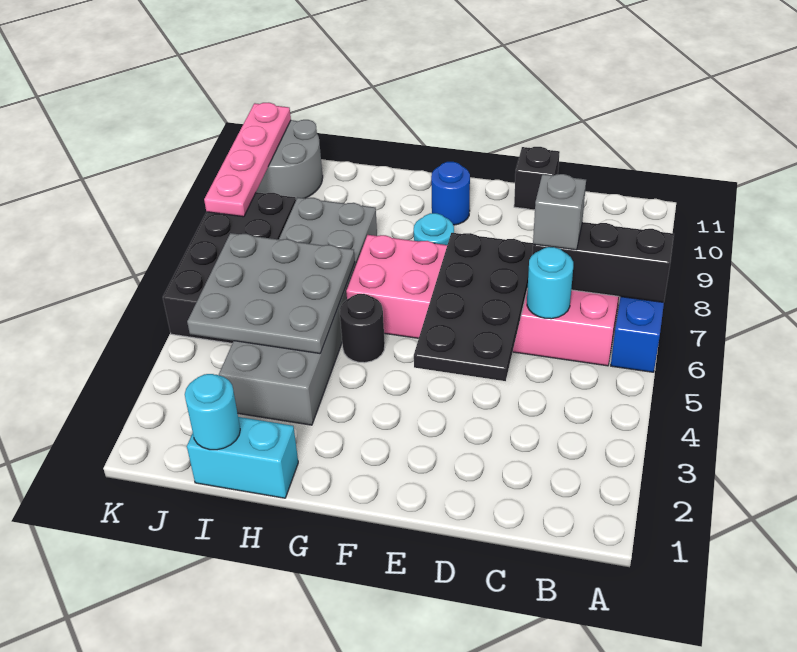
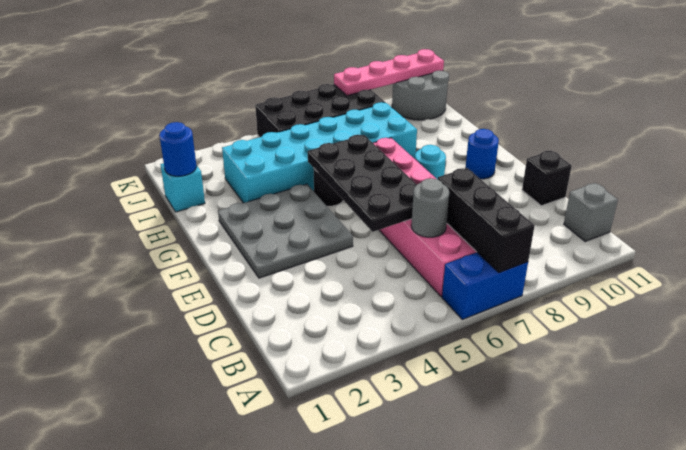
cyan 1x1 round brick [527,247,573,319] -> grey 1x1 round brick [411,178,449,237]
grey 1x1 brick [533,174,586,250] -> grey 1x1 brick moved to [564,183,618,242]
black 2x4 plate [414,233,533,381] -> black 2x4 plate turned to [308,135,417,232]
cyan 1x2 brick [187,417,298,498] -> cyan 1x1 brick [161,163,205,212]
grey 2x6 brick [219,198,377,425] -> cyan 2x6 brick [222,102,417,203]
grey 3x3 plate [187,233,355,353] -> grey 3x3 plate moved to [218,184,353,278]
cyan 1x1 round brick [185,374,240,450] -> blue 1x1 round brick [159,122,196,176]

